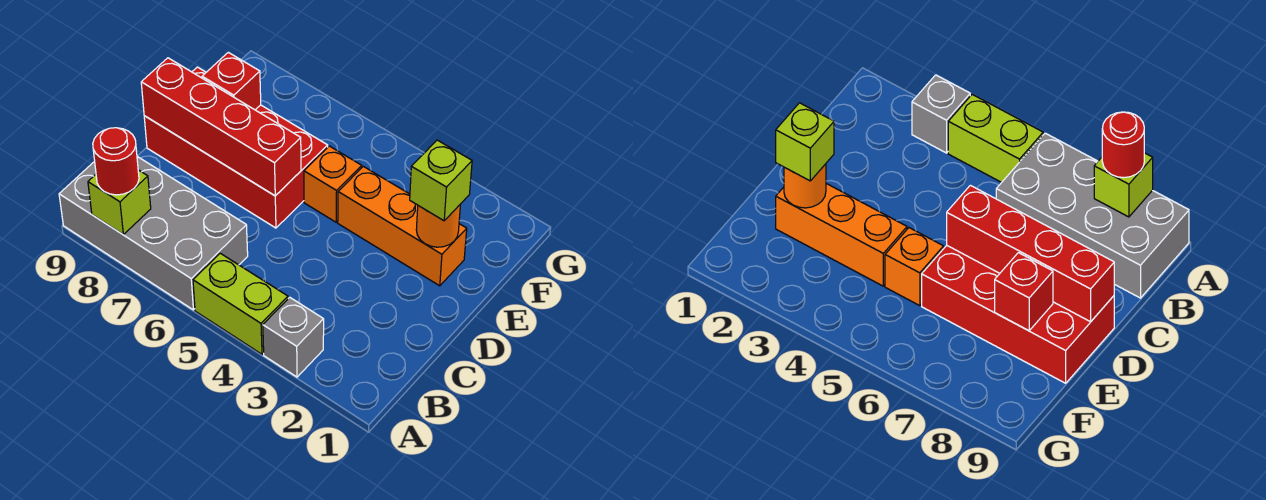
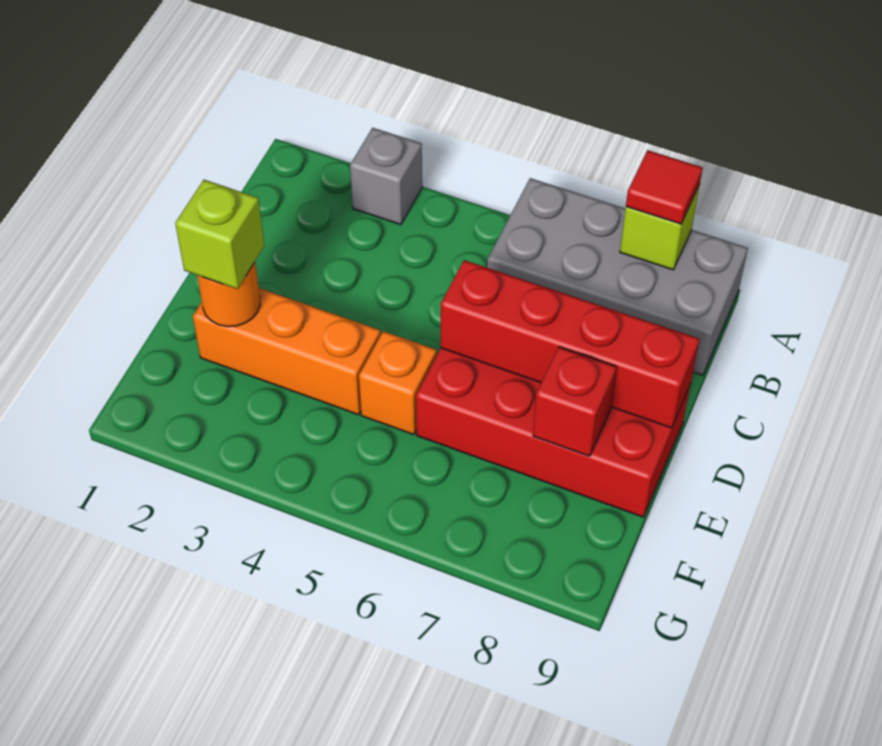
lime 1x2 brick [193,253,288,354] -> none
red 1x1 round brick [93,128,139,195] -> red 1x1 tile [626,150,702,224]

